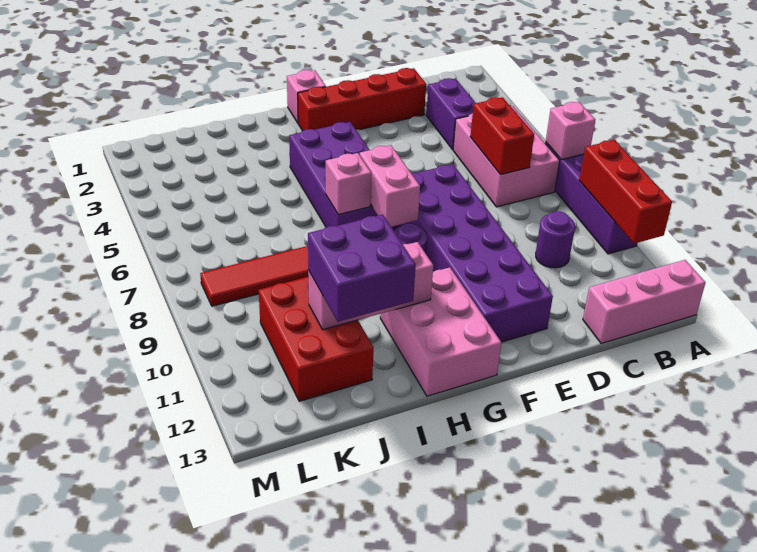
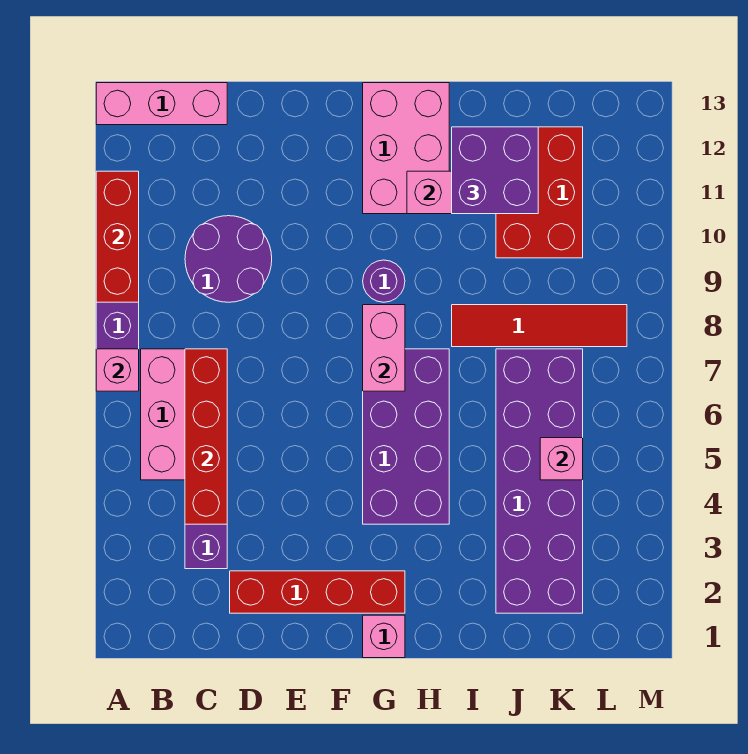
red 1x2 brick [470,97,534,175] -> red 1x4 brick [185,349,227,524]
purple 1x1 round brick [536,211,575,268] -> purple 2x2 round brick [185,216,272,302]
purple 2x6 brick [402,164,553,342] -> purple 2x6 brick moved to [496,349,583,613]
pink 1x1 brick [326,153,371,215] -> pink 1x1 brick moved to [540,438,583,480]

